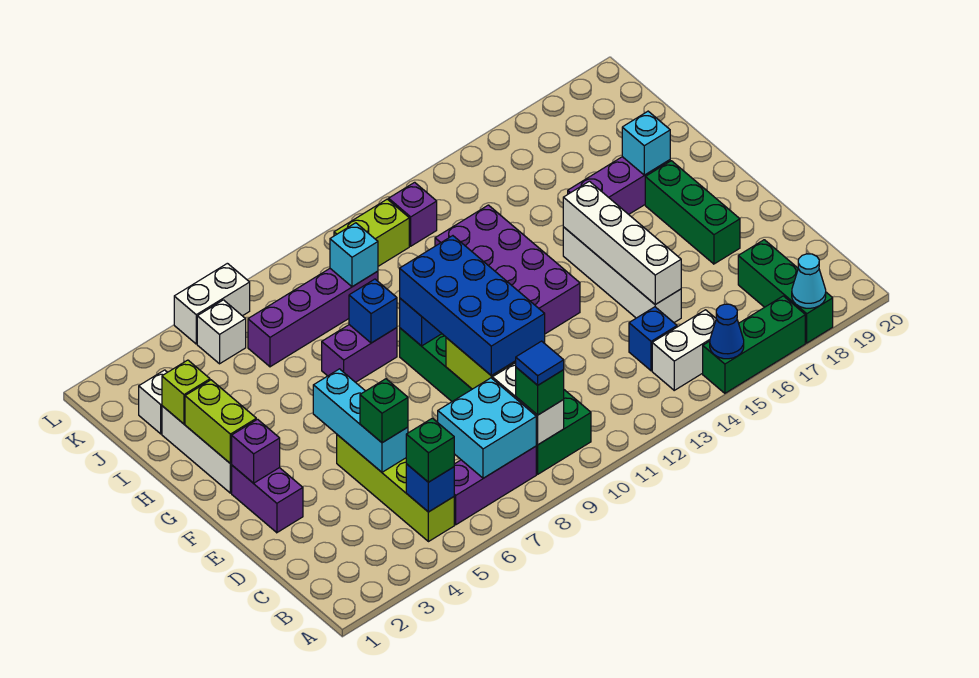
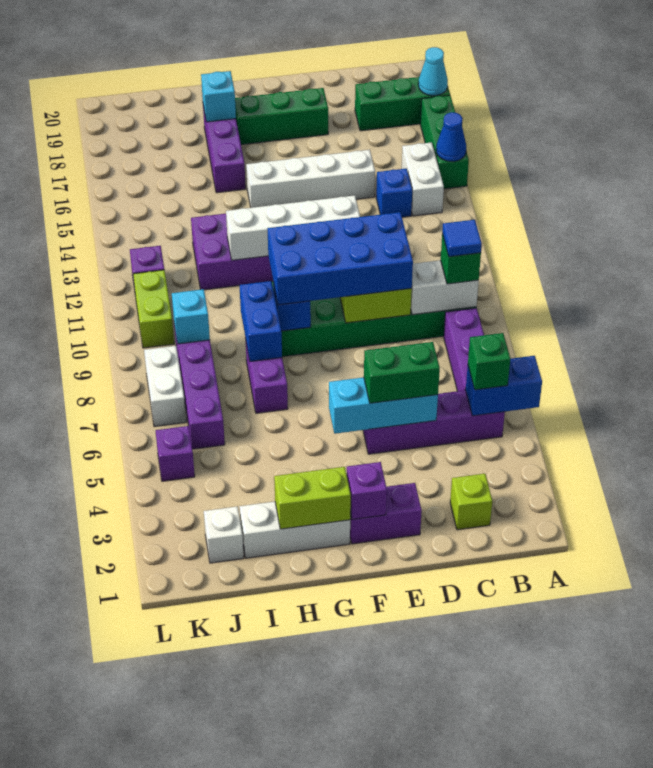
lime 1x4 brick [337,435,454,542] -> purple 1x4 brick [363,390,505,454]
blue 1x1 brick [406,464,454,512] -> blue 1x2 brick [466,356,542,416]
cyan 2x2 brick [438,378,536,478] -> none
green 1x1 brick [360,379,408,443] -> green 1x2 brick [364,342,440,403]
white 1x4 brick [563,181,681,304] -> white 1x4 brick moved to [226,195,360,260]
blue 1x1 brick [349,279,397,343] -> blue 1x2 brick [240,281,282,361]
lime 1x1 brick [162,360,210,424] -> lime 1x1 brick moved to [450,474,492,530]
white 1x1 brick [197,300,246,364] -> purple 1x1 brick [155,426,195,481]
white 1x2 brick [174,263,250,344] -> white 1x2 brick moved to [144,346,186,426]

